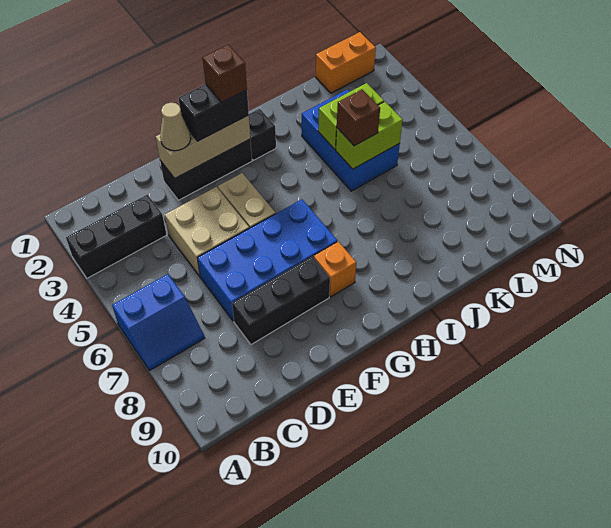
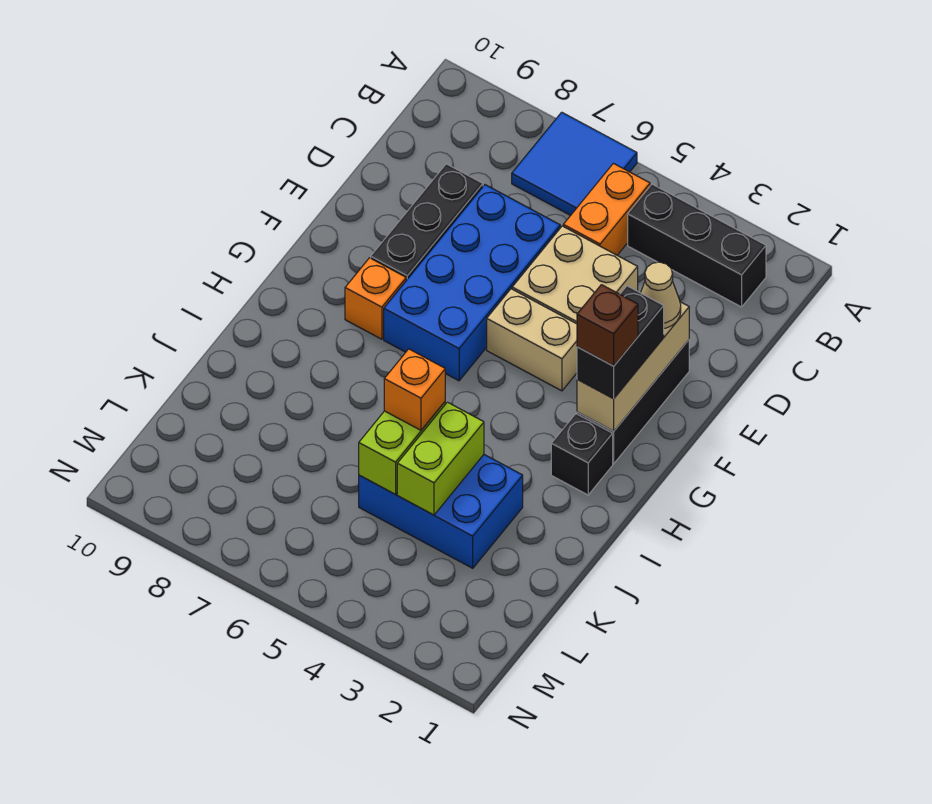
black 1x3 brick [66,195,167,278] -> black 1x3 brick turned to [628,184,766,307]
blue 2x2 slope [112,274,205,370] -> blue 2x2 tile [512,112,637,215]
brown 1x1 brick [337,90,380,146] -> orange 1x1 brick [384,349,445,430]
orange 1x2 brick [316,32,376,93] -> orange 1x2 brick moved to [563,163,650,255]

